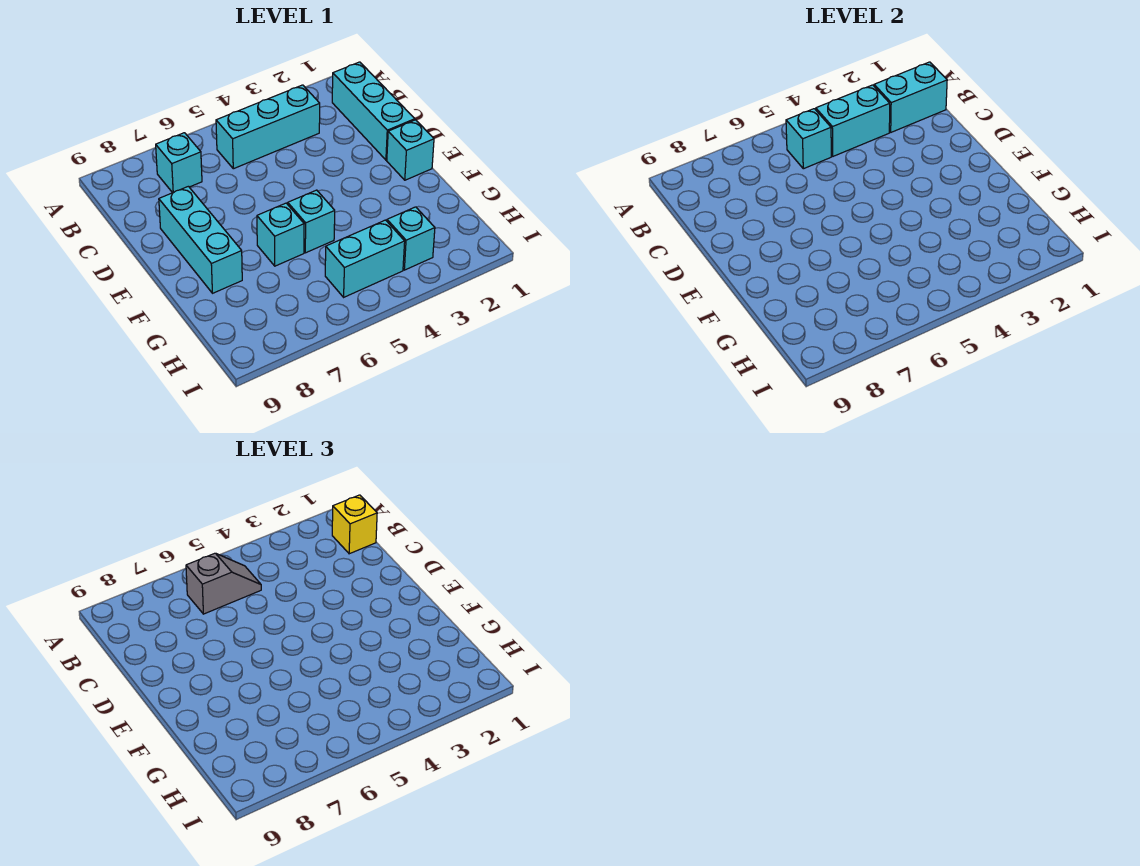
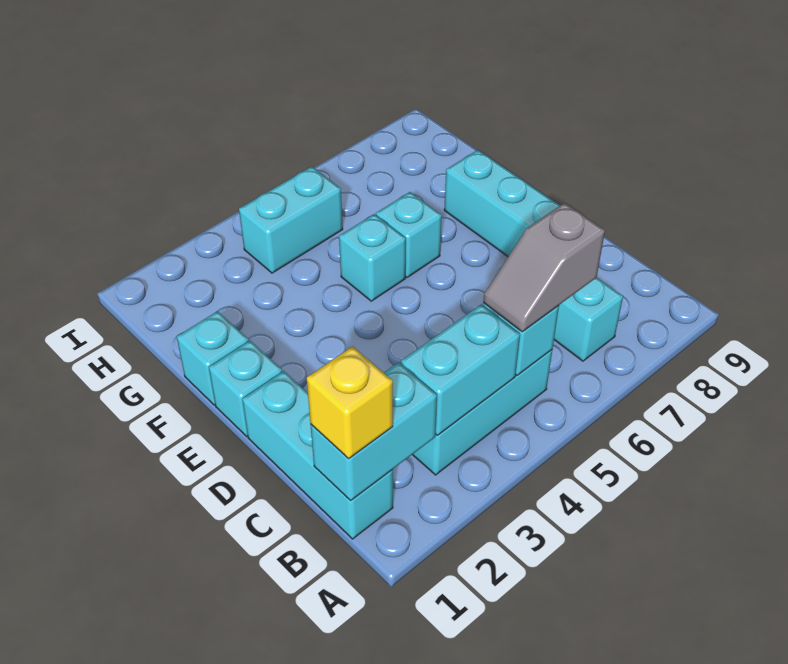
cyan 1x1 brick [387,207,435,270] -> cyan 1x1 brick moved to [177,311,249,405]

